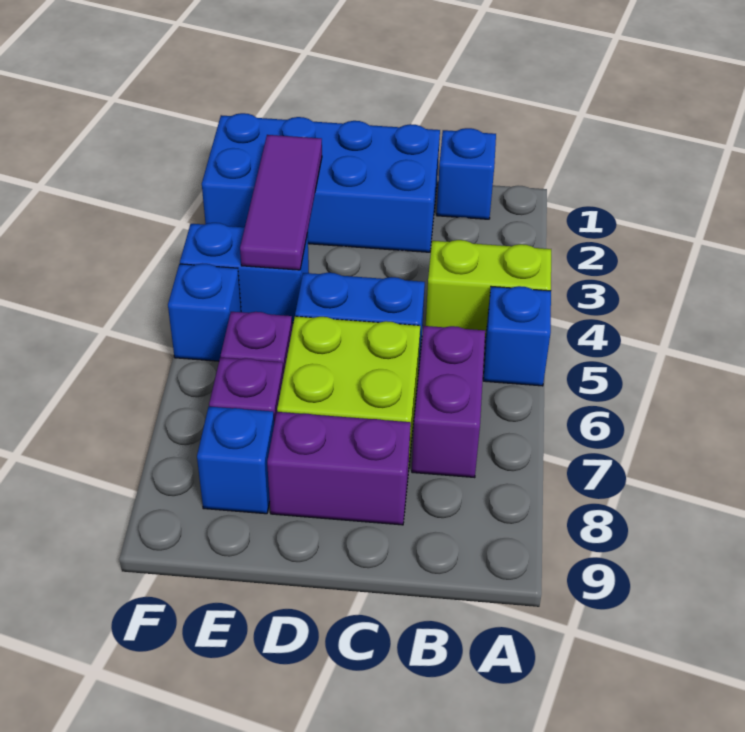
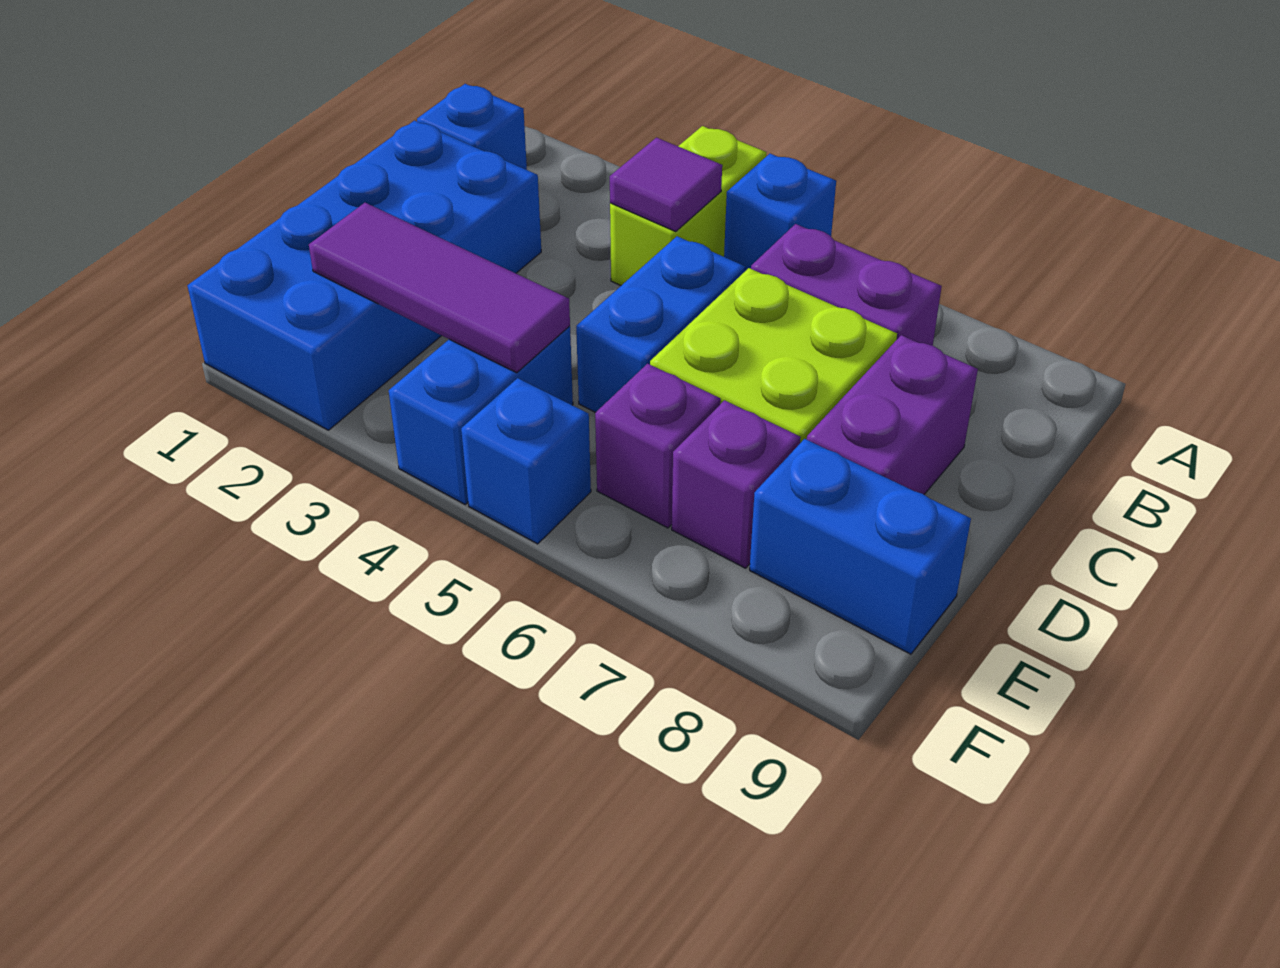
none -> purple 1x1 tile [610,138,722,232]
blue 1x1 brick [197,407,274,514] -> blue 1x2 brick [750,439,971,654]

